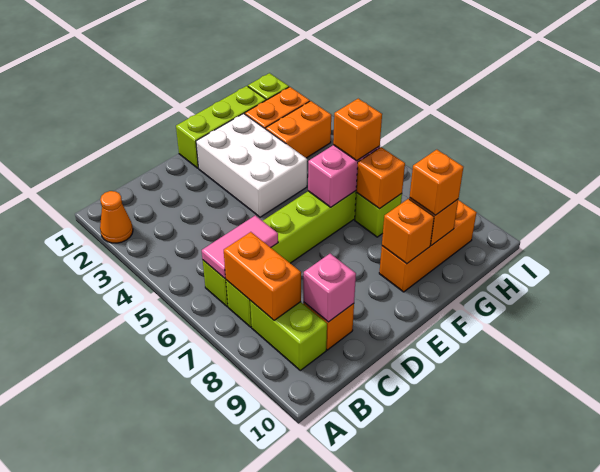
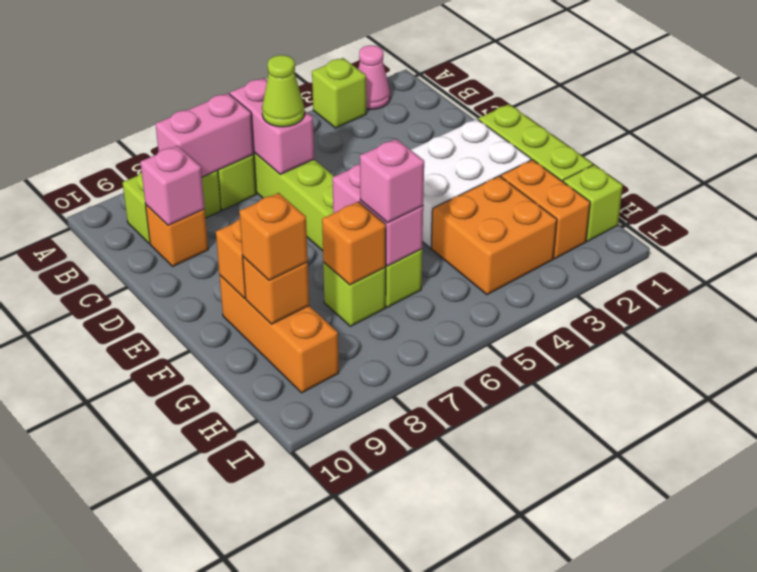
orange 1x1 cone [100,191,133,243] -> pink 1x1 cone [358,45,390,109]
none -> lime 1x1 brick [312,58,366,128]
pink 1x2 tile [202,215,278,278] -> pink 1x2 brick [230,78,314,174]
orange 1x2 brick [224,232,301,320] -> pink 1x2 brick [156,93,254,177]
none -> lime 1x1 cone [262,55,305,127]
orange 1x2 brick [266,101,331,158] -> orange 2x2 brick [431,176,557,295]
orange 1x1 brick [333,99,382,161] -> pink 1x1 brick [360,139,424,223]

